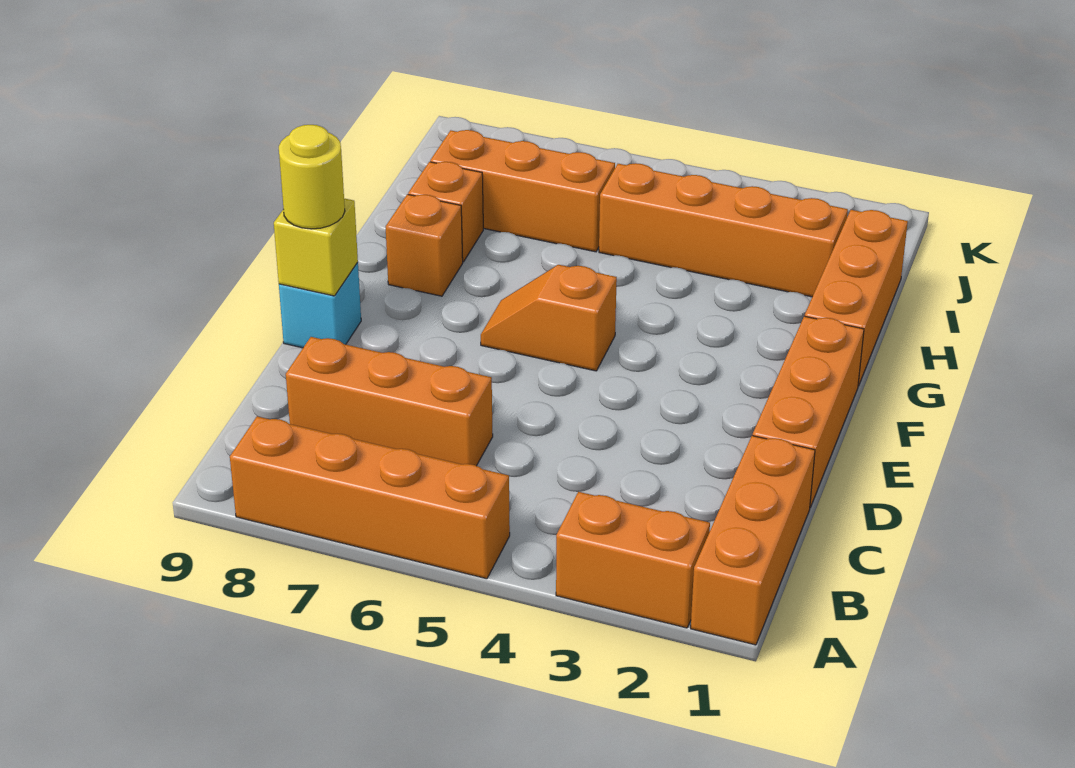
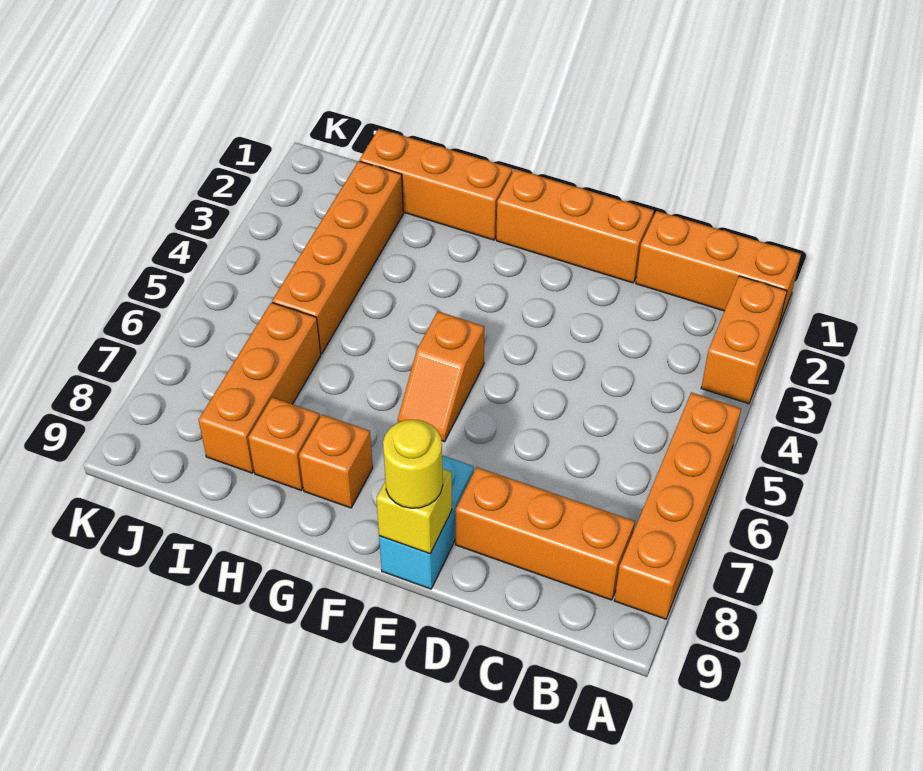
orange 1x3 brick [286,337,493,466] -> orange 1x3 brick turned to [455,467,635,600]
cyan 1x1 brick [279,262,361,348] -> cyan 1x2 brick [379,455,474,589]

